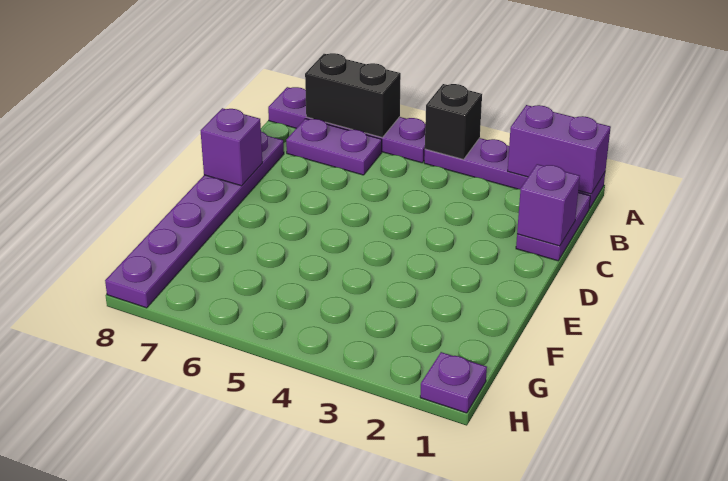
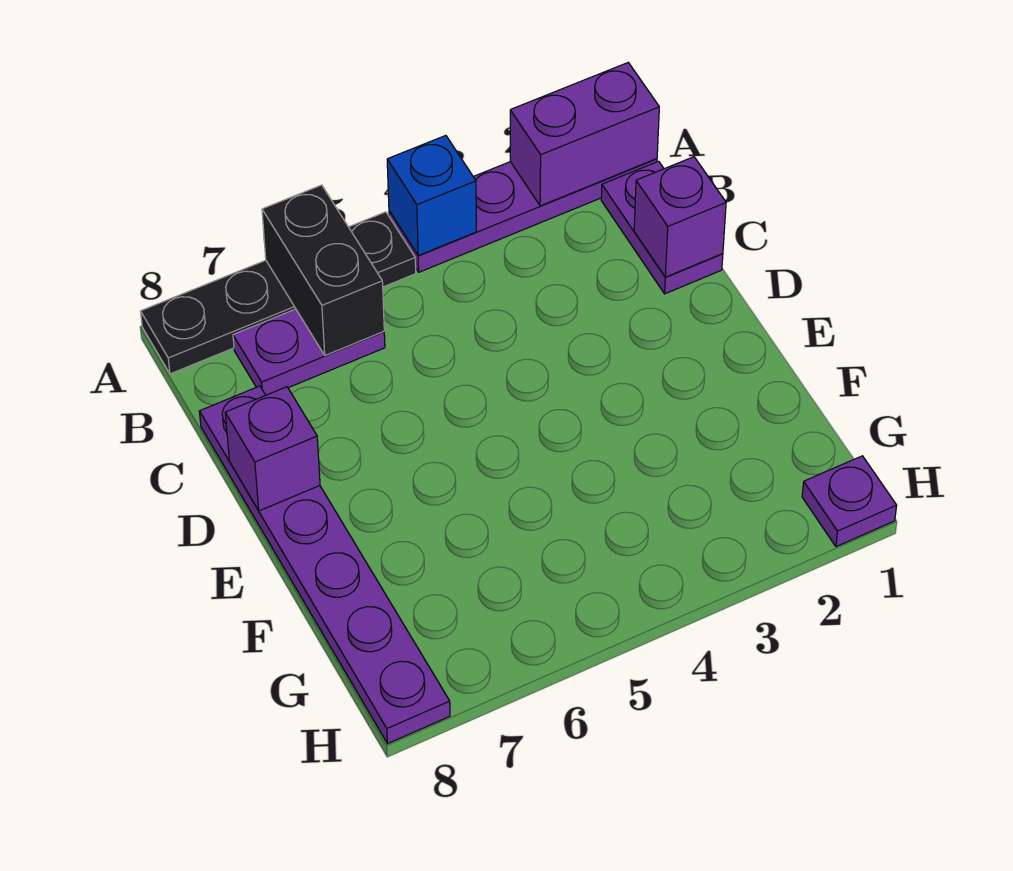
black 1x1 brick [425,84,482,159] -> blue 1x1 brick [387,136,476,255]
purple 1x4 plate [268,87,425,163] -> black 1x4 plate [141,212,416,374]
black 1x2 brick [305,53,401,138] -> black 1x2 brick turned to [262,185,384,355]

